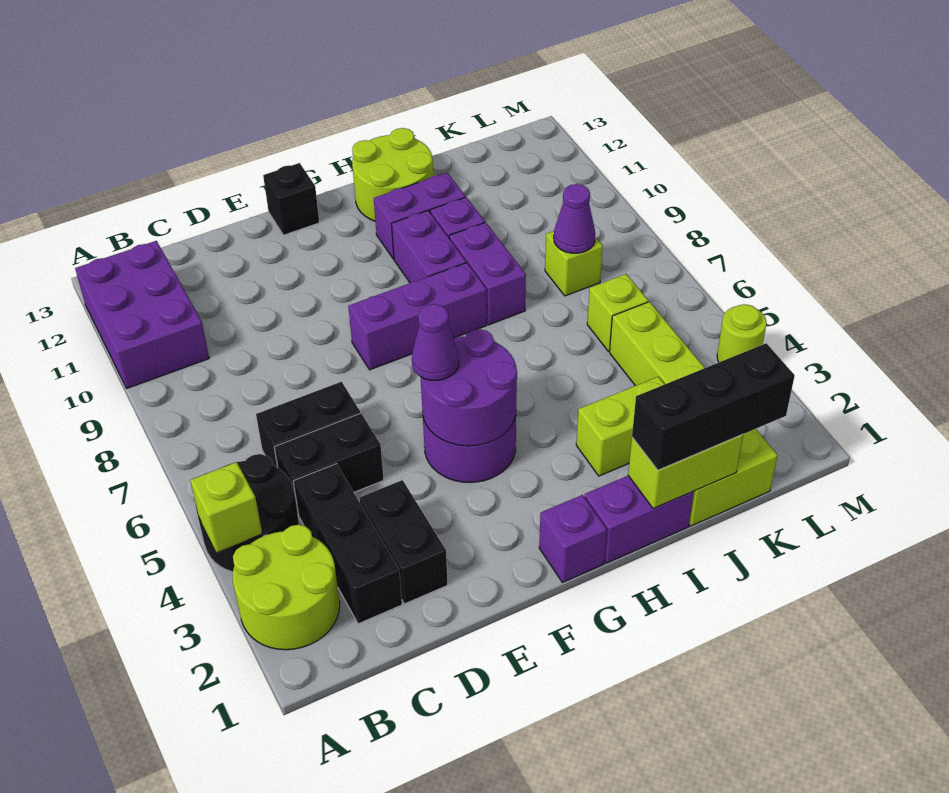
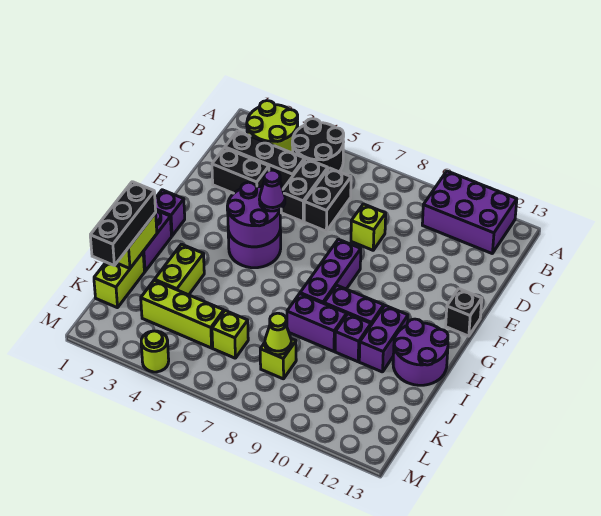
lime 1x1 brick [190,462,262,552] -> lime 1x1 brick moved to [351,204,386,250]
lime 2x2 round brick [352,128,433,221] -> purple 2x2 round brick [393,319,448,385]
purple 1x1 cone [554,184,595,253] -> lime 1x1 cone [265,313,291,355]

